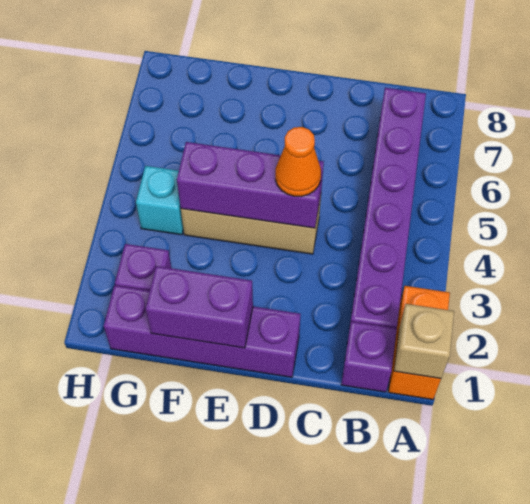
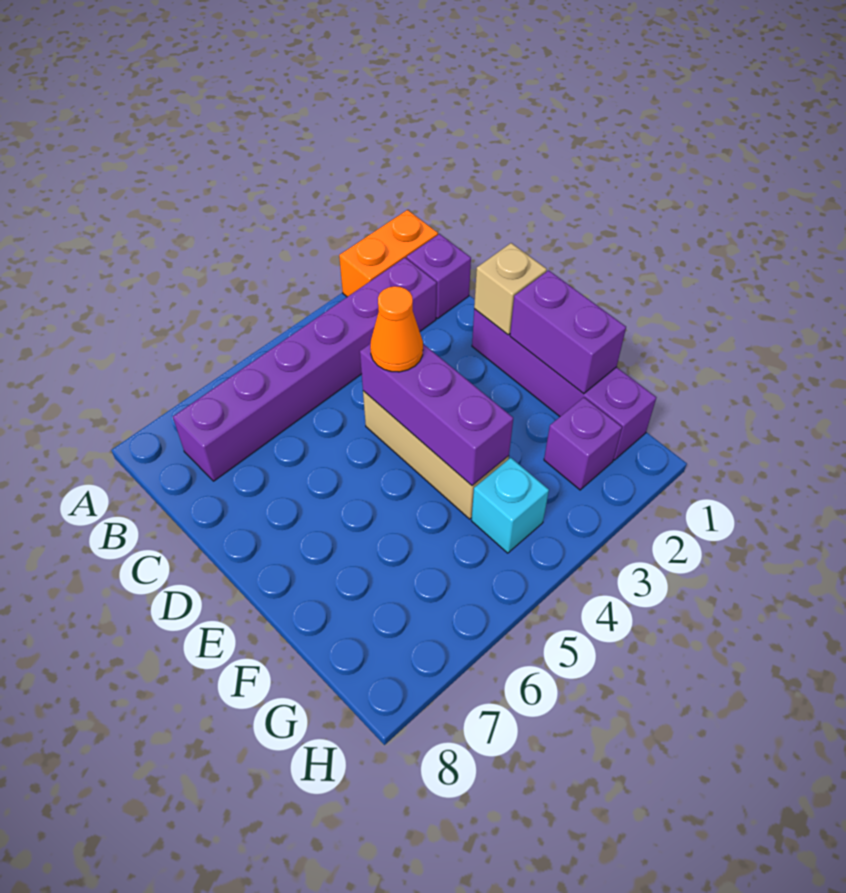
tan 1x1 brick [394,304,454,379] -> tan 1x1 brick moved to [474,243,547,335]

